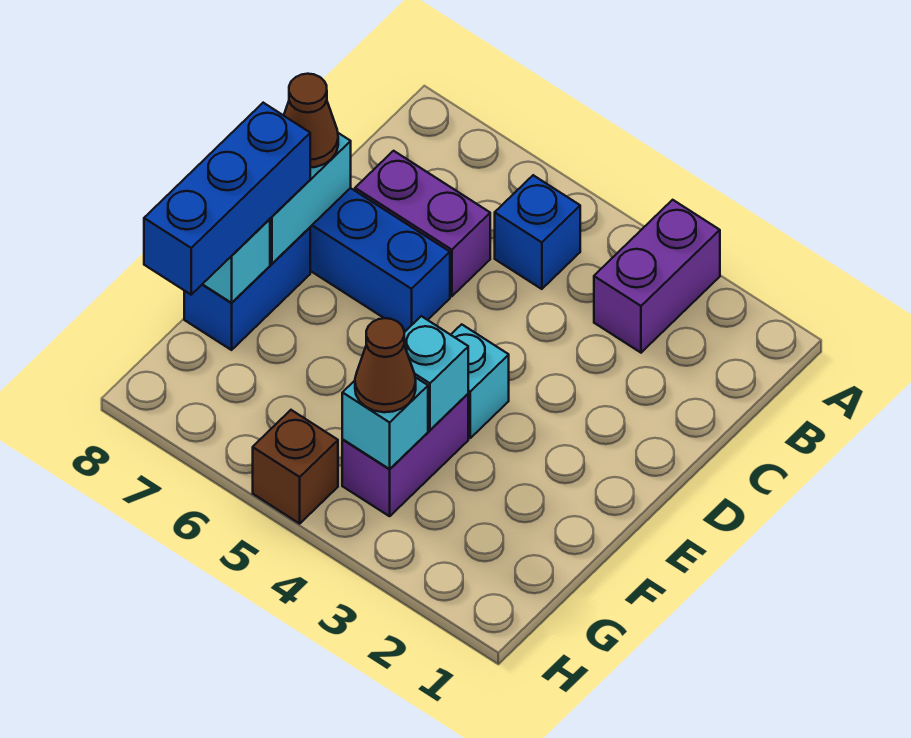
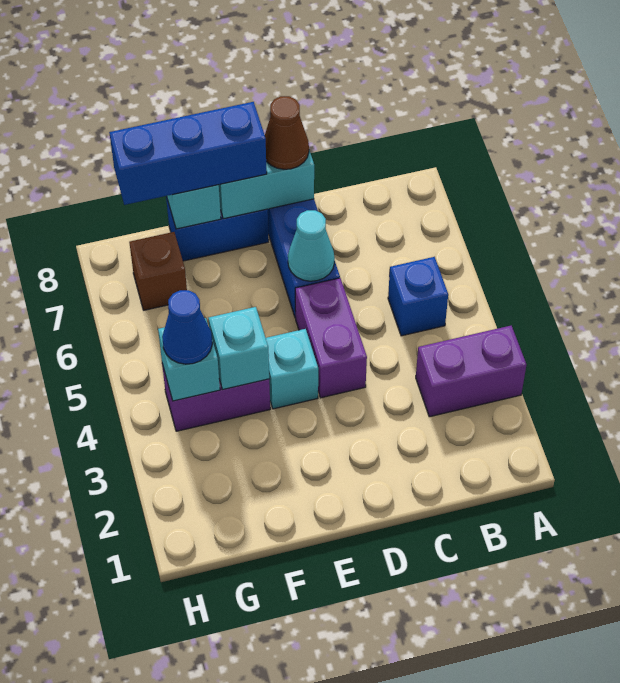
purple 1x2 brick [355,151,490,296] -> purple 1x2 brick moved to [295,278,367,398]
none -> cyan 1x1 cone [288,210,335,281]
brown 1x1 cone [355,318,416,412] -> blue 1x1 cone [162,290,212,364]
brown 1x1 brick [253,410,338,524] -> brown 1x1 brick moved to [129,232,187,310]

